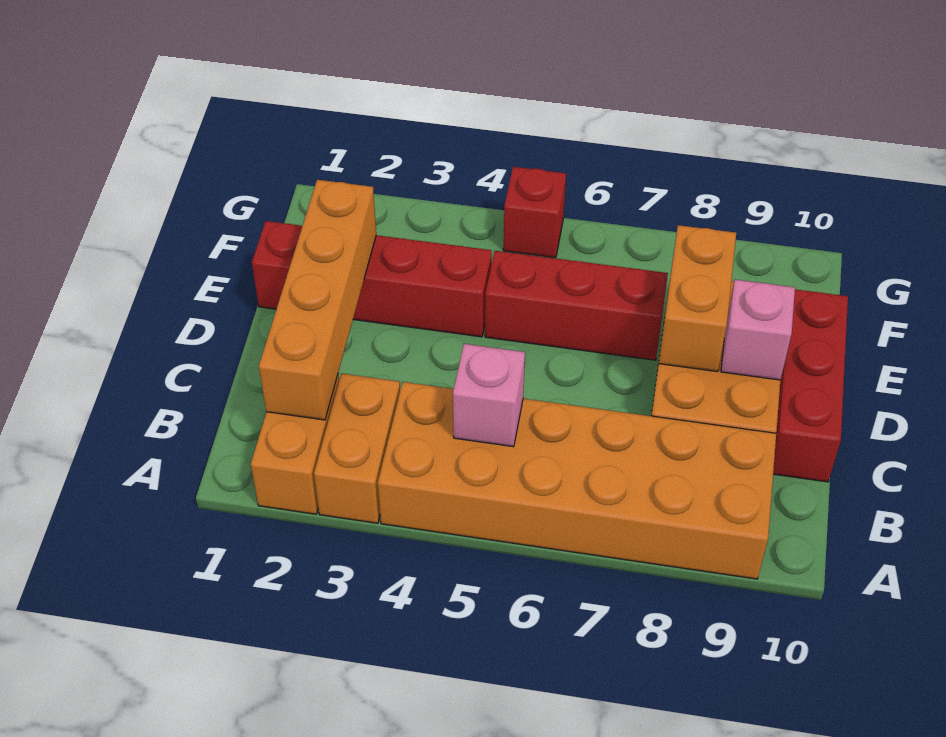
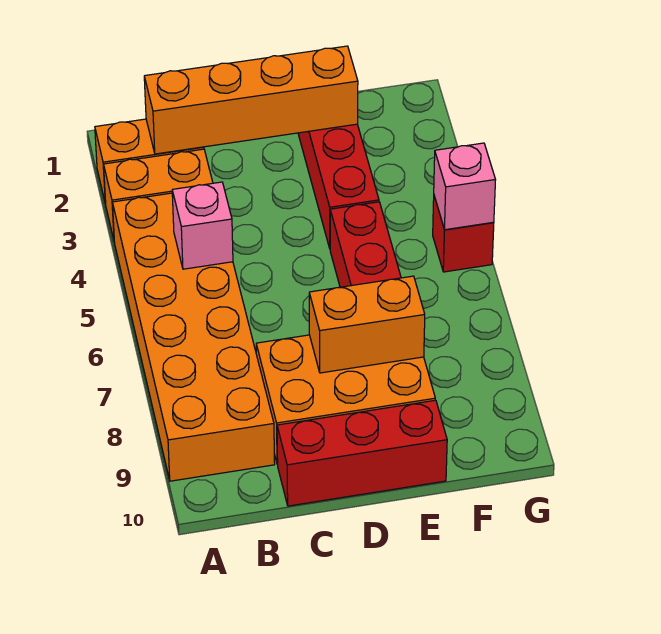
pink 1x1 brick [721,280,795,380] -> pink 1x1 brick moved to [434,143,495,230]

